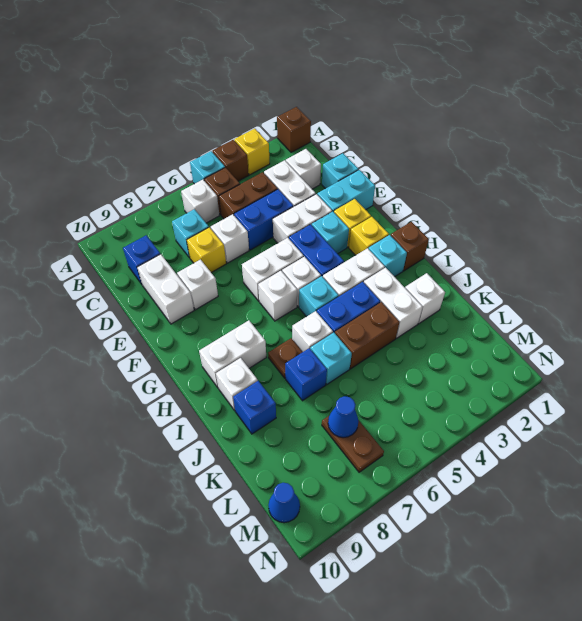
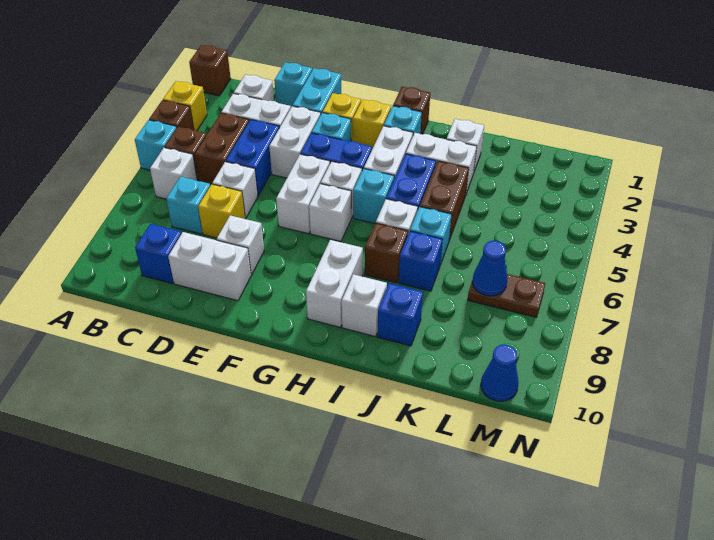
brown 1x1 plate [268,338,302,378] -> brown 1x1 brick [365,223,408,283]

